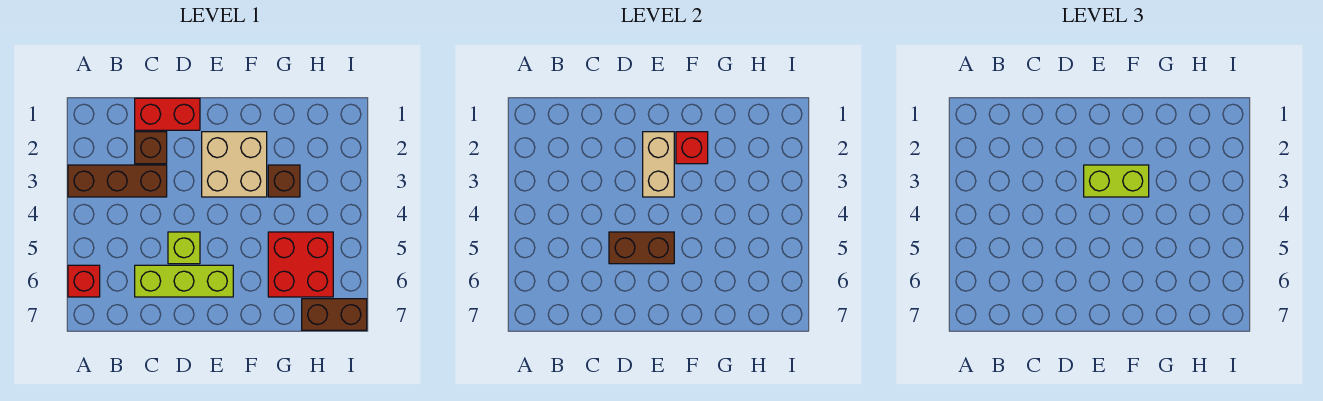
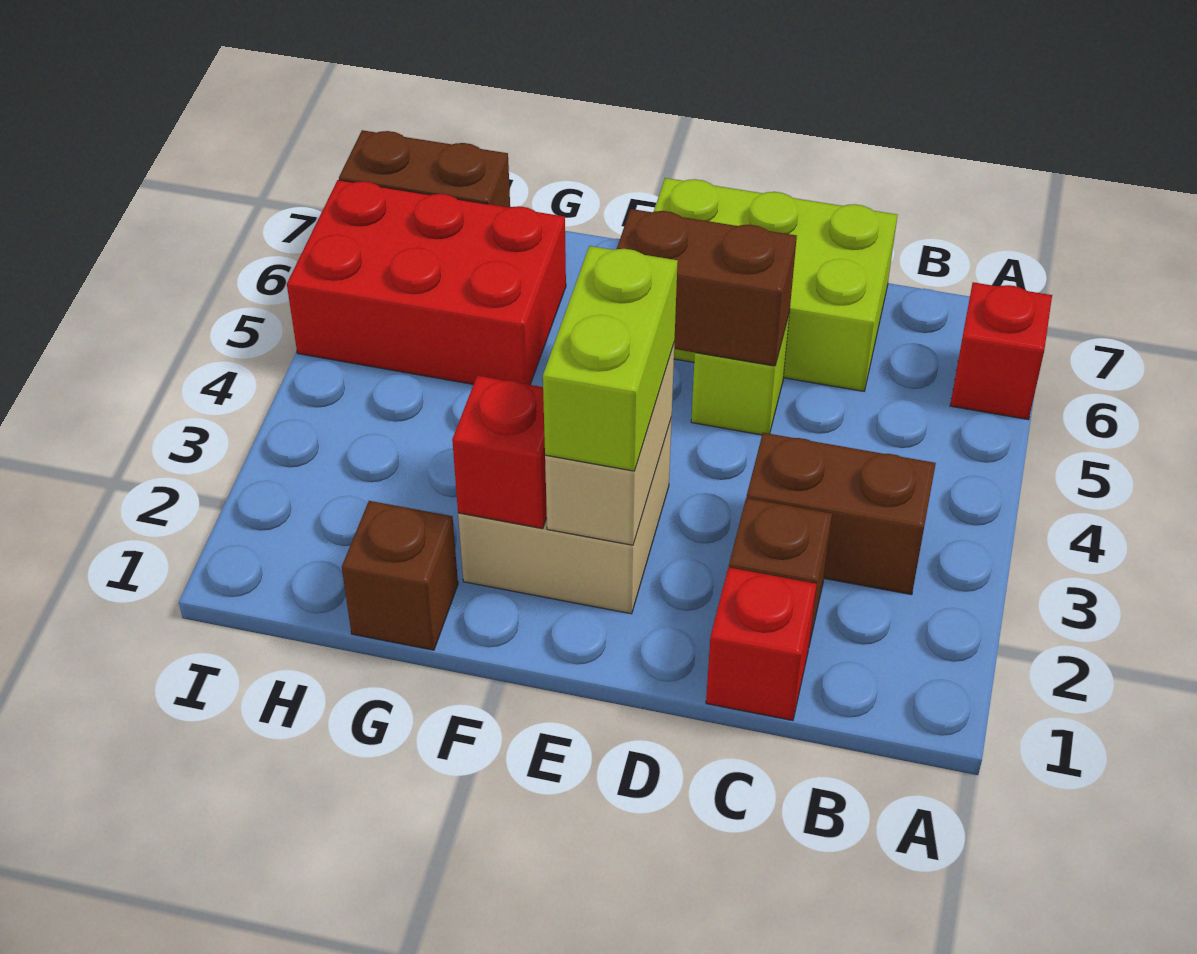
brown 1x3 brick [68,165,167,197] -> brown 1x2 brick [747,433,936,595]
red 1x2 brick [135,98,200,130] -> red 1x1 brick [706,567,817,721]
lime 1x3 brick [135,265,233,297] -> lime 2x3 brick [654,178,897,391]
lime 1x2 brick [1084,165,1149,197] -> lime 1x2 brick turned to [543,246,678,471]
brown 1x1 brick [268,165,300,197] -> brown 1x1 brick moved to [342,501,458,650]
red 2x2 brick [268,232,333,297] -> red 2x3 brick [287,180,566,385]

